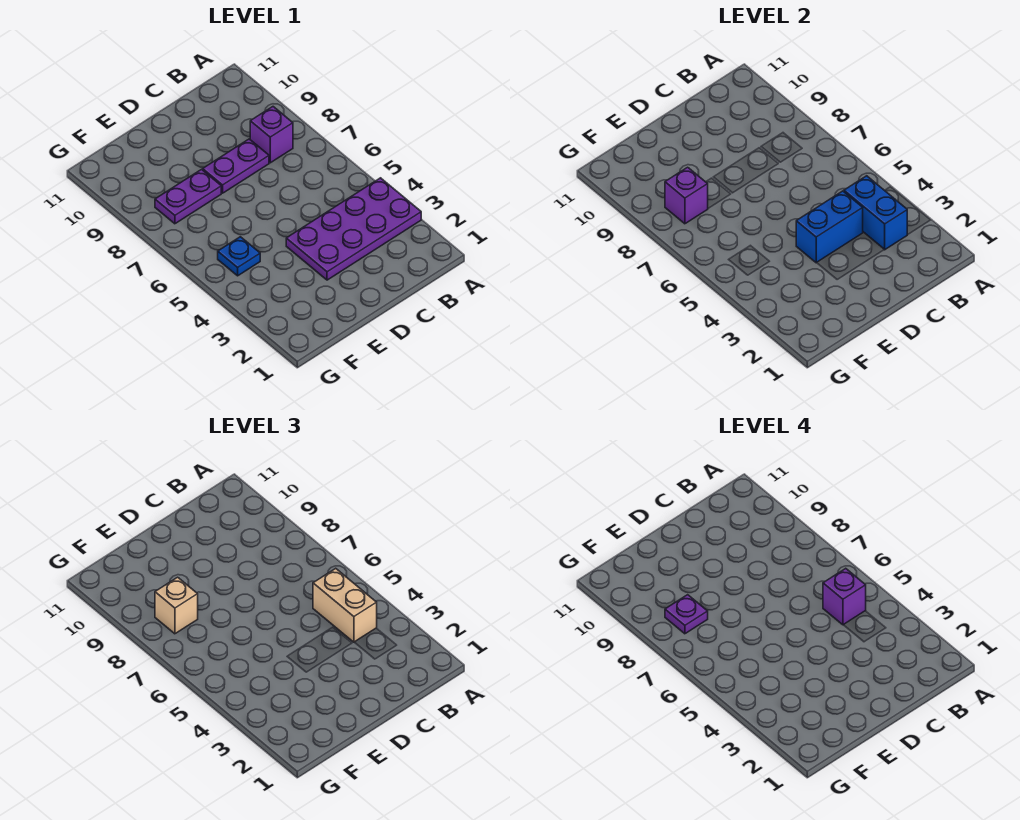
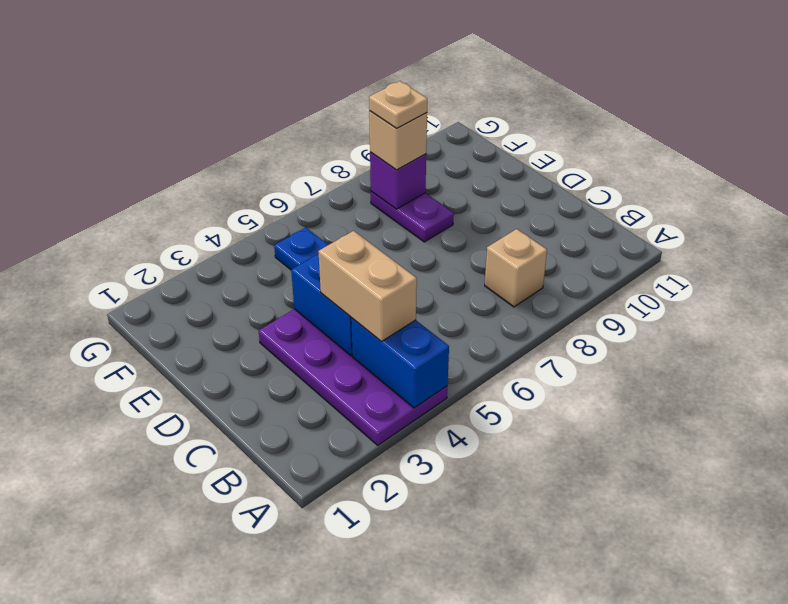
blue 1x2 brick [844,176,907,250] -> blue 1x2 brick turned to [351,318,449,408]
tan 1x2 brick [313,568,377,642] -> tan 1x2 brick turned to [318,231,417,342]
purple 1x1 brick [823,568,866,625] -> none
purple 1x1 brick [250,107,293,163] -> tan 1x1 brick [485,229,547,307]
purple 1x2 plate [203,139,269,193] -> none
purple 1x1 plate [665,595,708,634] -> tan 1x1 plate [369,81,427,128]

